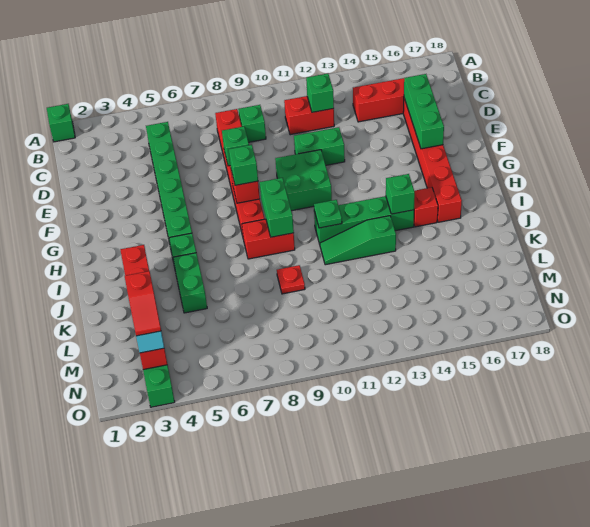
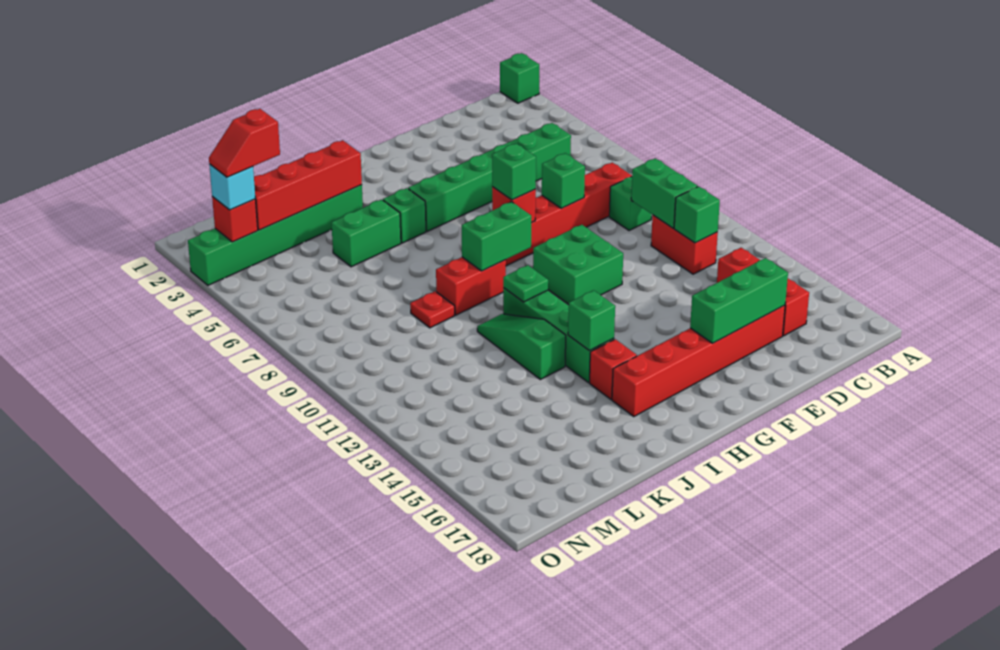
green 1x2 brick [294,127,345,165] -> green 1x2 brick moved to [631,158,698,228]
red 1x2 brick [242,219,295,259] -> red 1x2 brick turned to [436,257,506,315]

